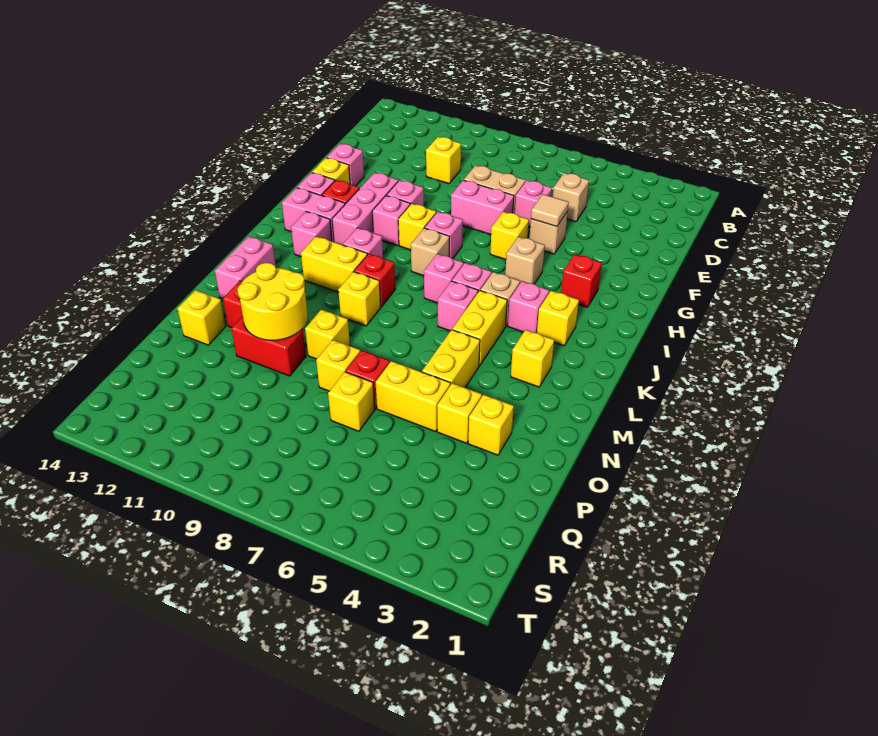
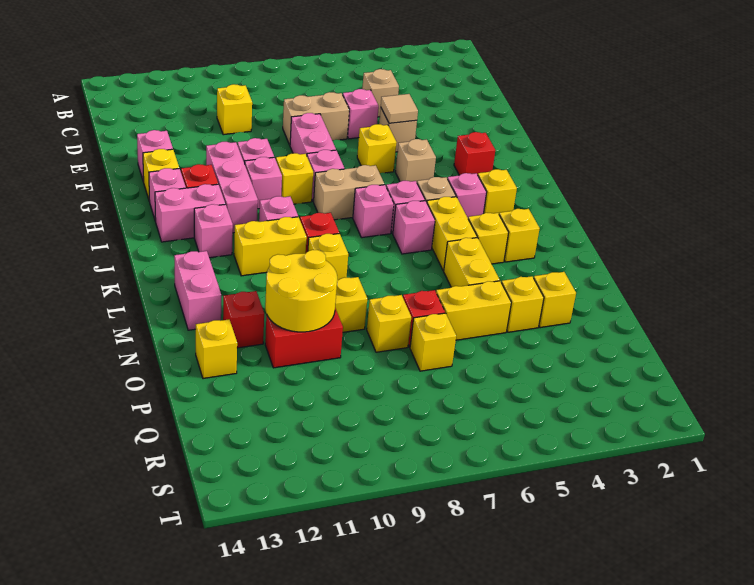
pink 1x2 brick [451,180,514,234] -> pink 1x2 brick turned to [290,113,336,155]
tan 1x1 brick [411,228,450,276] -> tan 1x2 brick [314,165,384,220]
none -> yellow 1x1 brick [468,213,509,264]

